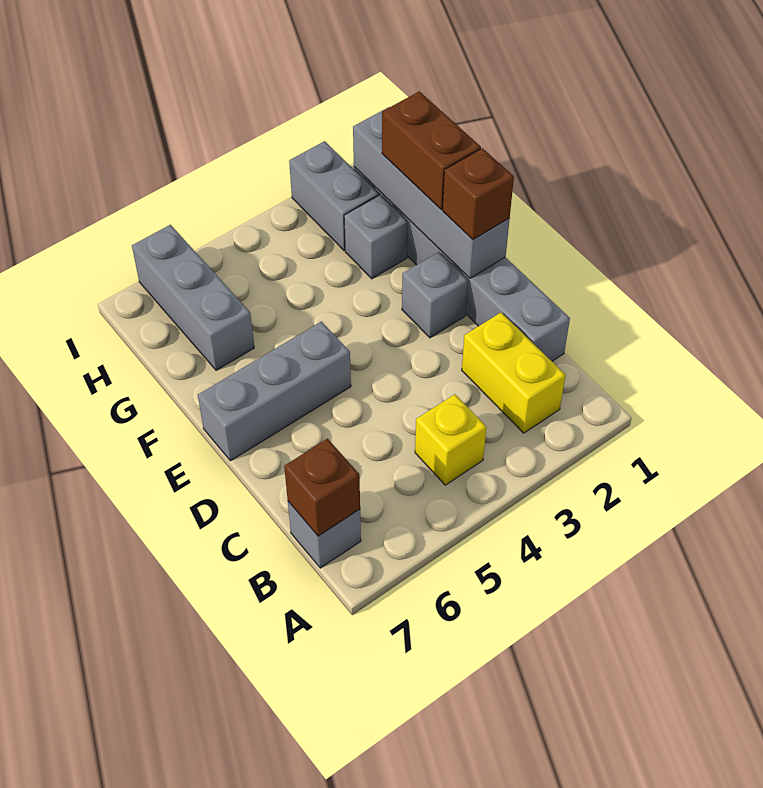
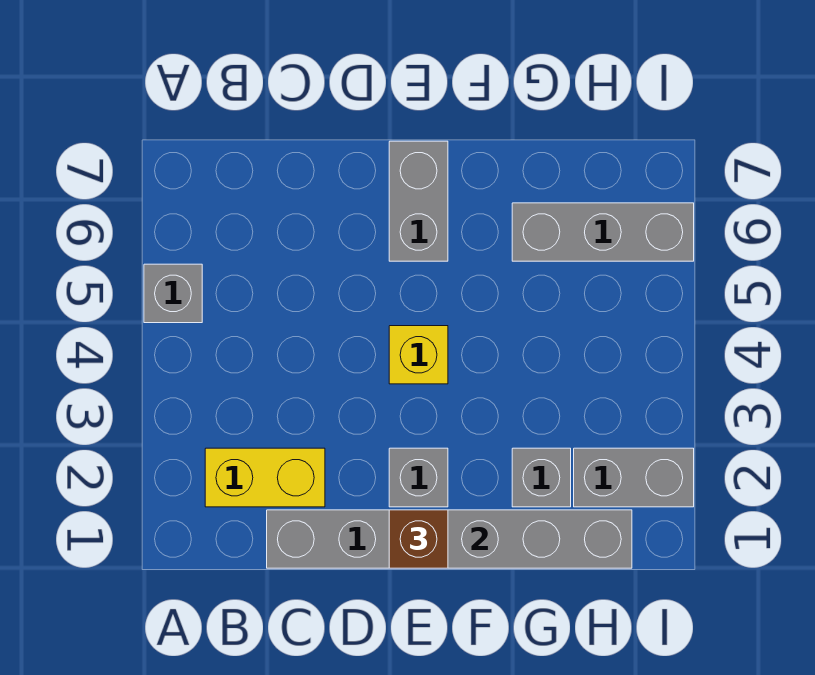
yellow 1x1 brick [415,394,486,485] -> yellow 1x1 brick moved to [389,326,448,384]
grey 1x1 brick [288,502,361,568] -> grey 1x1 brick moved to [144,264,202,323]
brown 1x1 brick [284,439,360,536] -> none
grey 1x3 brick [198,322,351,461] -> grey 1x2 brick [389,141,448,261]
brown 1x2 brick [382,91,481,209] -> none

